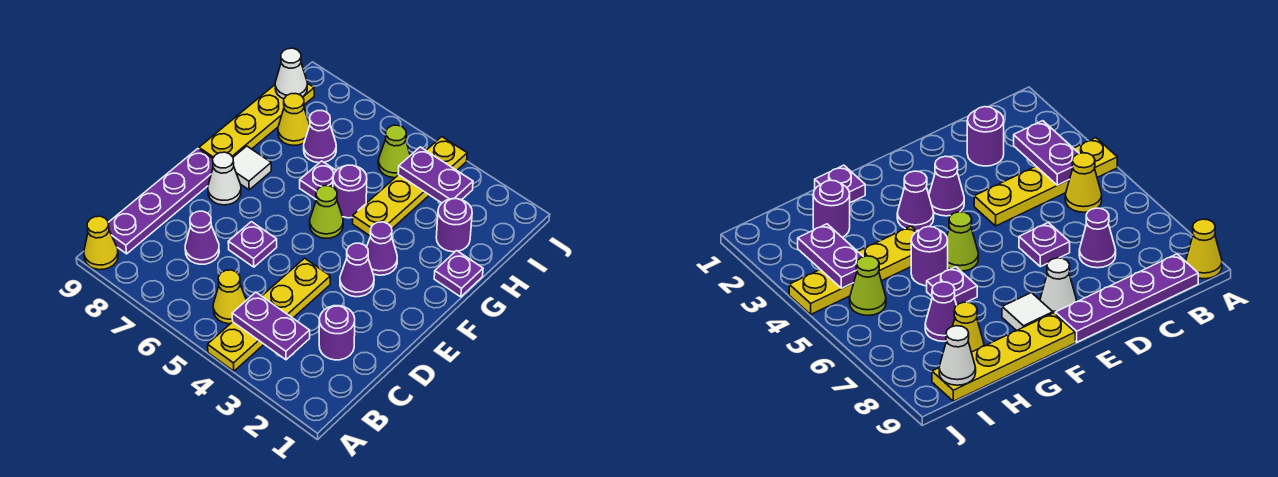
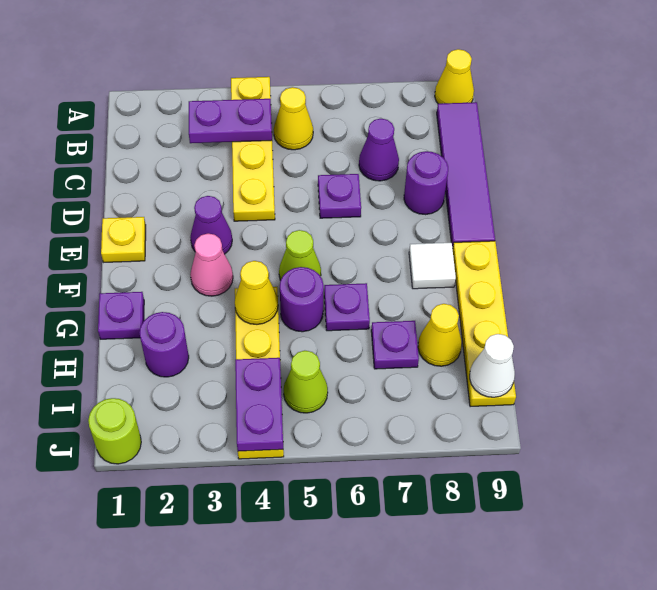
purple 1x4 plate [108,149,213,254] -> purple 1x4 tile [437,102,495,249]
purple 1x1 round brick [319,306,355,360] -> purple 1x1 round brick moved to [404,151,448,215]
none -> yellow 1x1 plate [101,217,146,262]
white 1x1 cone [208,152,241,205] -> none
purple 1x1 cone [367,222,397,275] -> pink 1x1 cone [190,233,233,296]
none -> yellow 1x1 cone [235,261,278,324]
purple 1x1 cone [304,110,336,163] -> purple 1x1 plate [371,321,419,369]
purple 1x2 plate [398,147,473,203] -> purple 1x2 plate turned to [235,358,283,451]
none -> lime 1x1 round brick [88,398,141,464]

